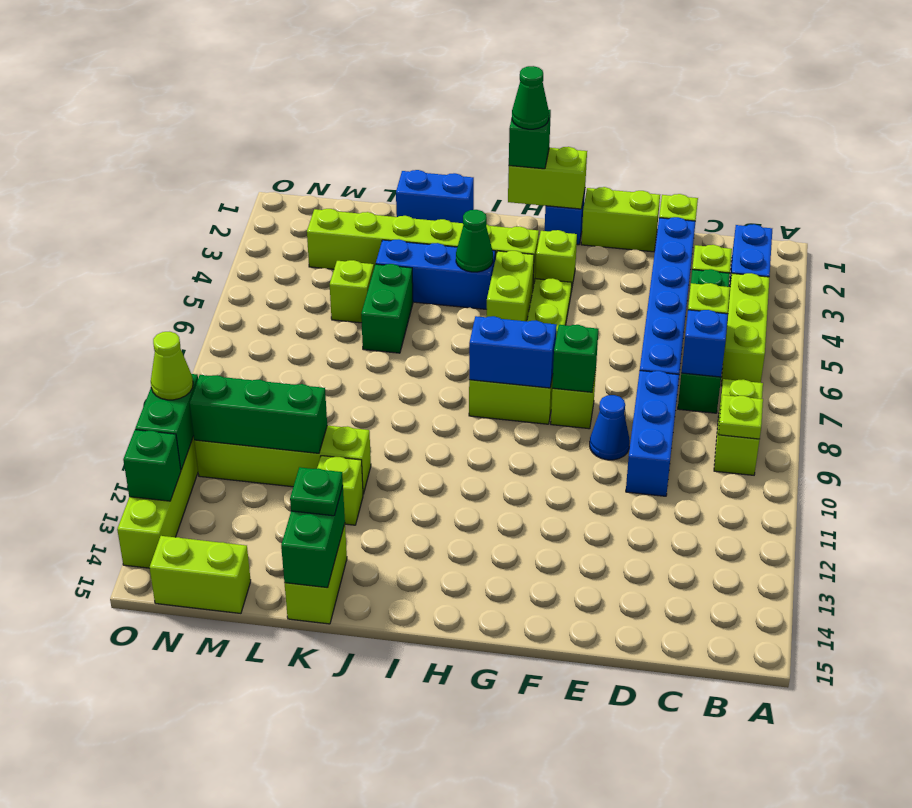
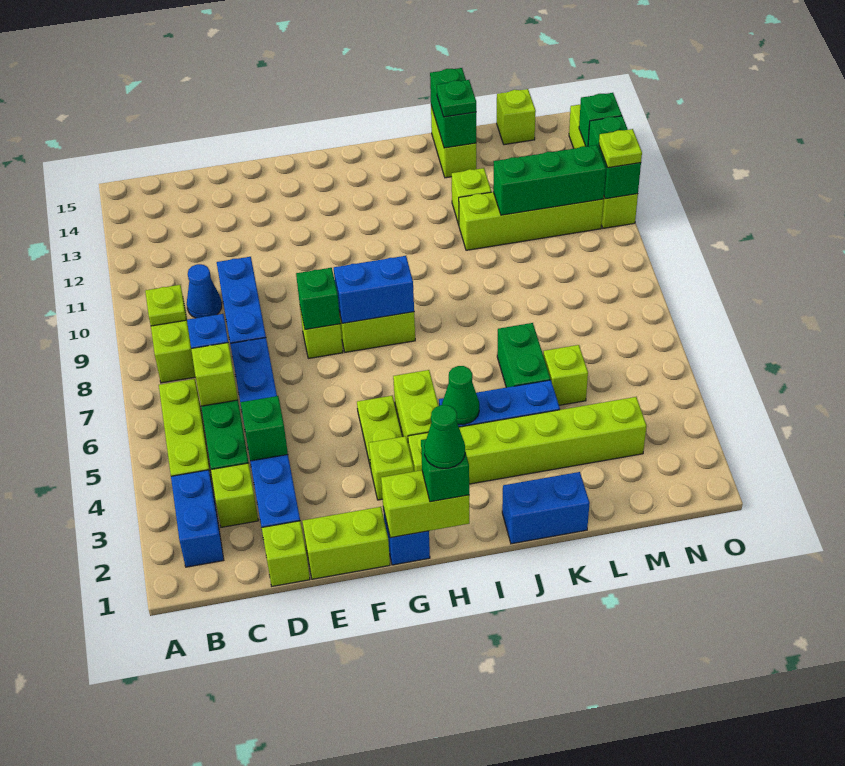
none -> green 1x1 brick [240,396,288,461]
blue 1x1 cone [590,395,630,460] -> blue 1x1 cone moved to [187,264,222,318]
lime 1x2 brick [149,536,251,613] -> lime 1x1 brick [497,89,536,145]
lime 1x1 cone [151,332,193,400] -> lime 1x1 plate [599,129,642,168]

